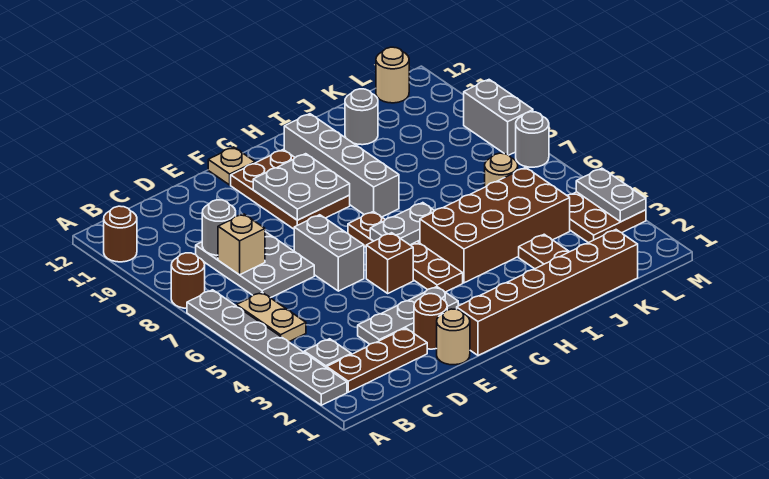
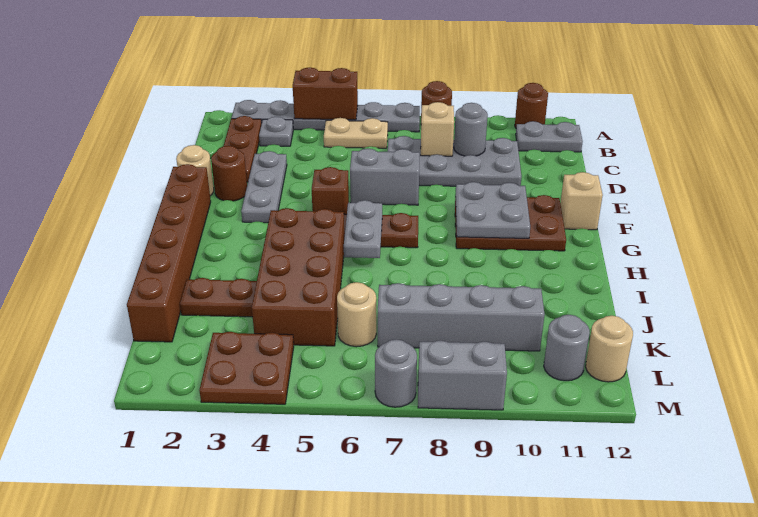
none -> brown 1x2 brick [293,68,358,120]
grey 2x3 plate [196,232,314,298] -> grey 2x4 plate [388,136,522,186]
tan 1x1 plate [208,147,255,185] -> tan 1x1 brick [560,172,603,230]
grey 1x4 brick [284,114,399,217] -> grey 1x4 brick moved to [378,283,545,351]
grey 1x1 round brick [345,89,378,145] -> grey 1x1 round brick moved to [544,315,590,381]
grey 1x2 plate [576,168,646,222] -> grey 1x2 plate moved to [516,121,583,152]

